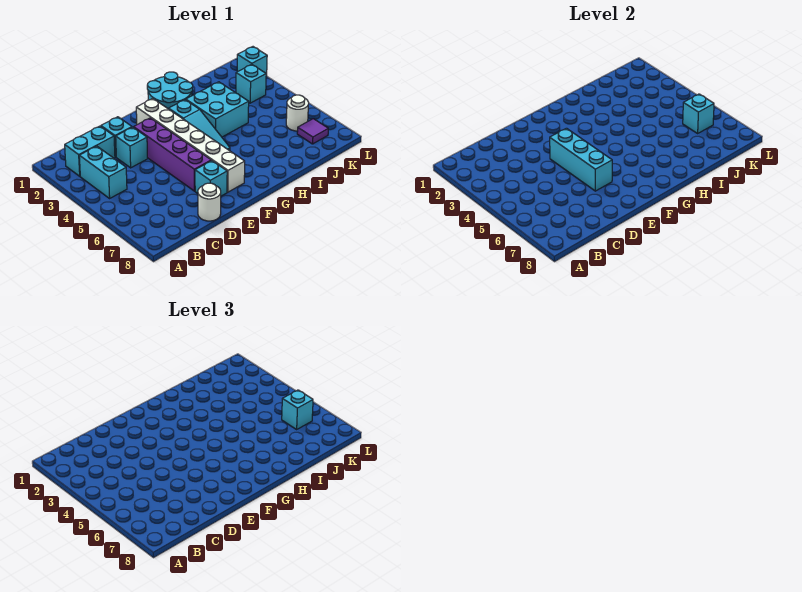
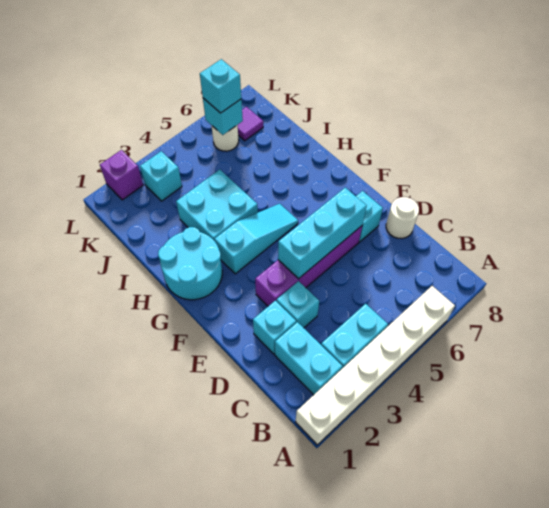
white 1x6 brick [136,99,245,192] -> white 1x6 brick moved to [296,286,455,445]
cyan 1x1 brick [237,47,267,77] -> purple 1x1 brick [100,150,143,200]

